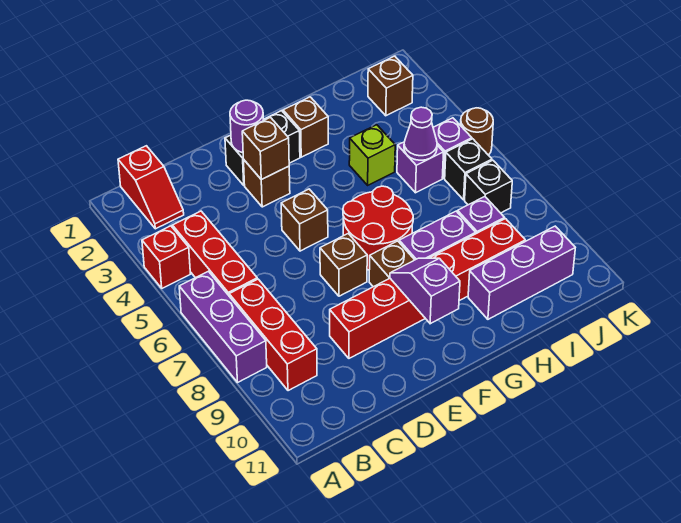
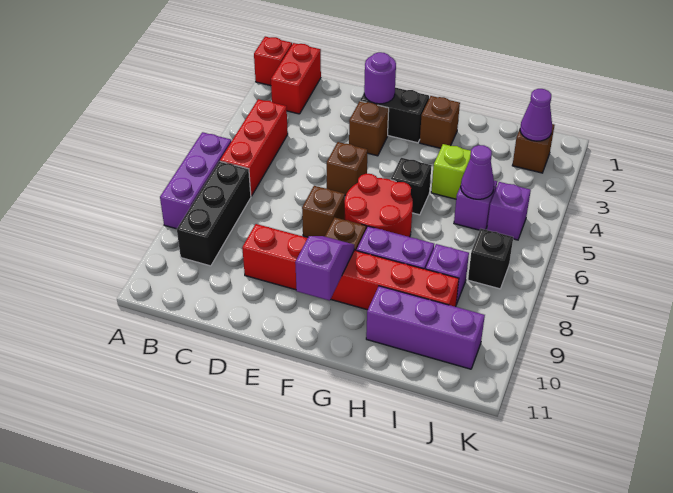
red 1x1 brick [142,226,190,288] -> red 1x1 brick moved to [254,37,292,86]
red 1x2 slope [118,146,184,229] -> red 1x2 brick [271,43,321,114]
red 1x3 brick [229,279,317,391] -> black 1x3 brick [177,161,251,266]
brown 1x1 brick [242,118,289,179] -> none
none -> purple 1x1 cone [520,89,552,141]
black 1x1 brick [445,139,492,200] -> black 1x1 brick moved to [391,158,432,215]
brown 1x1 round brick [460,108,493,155] -> none

